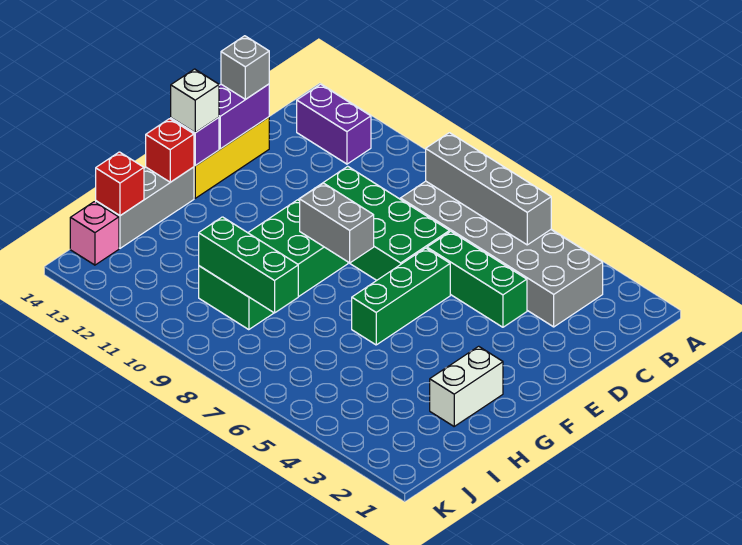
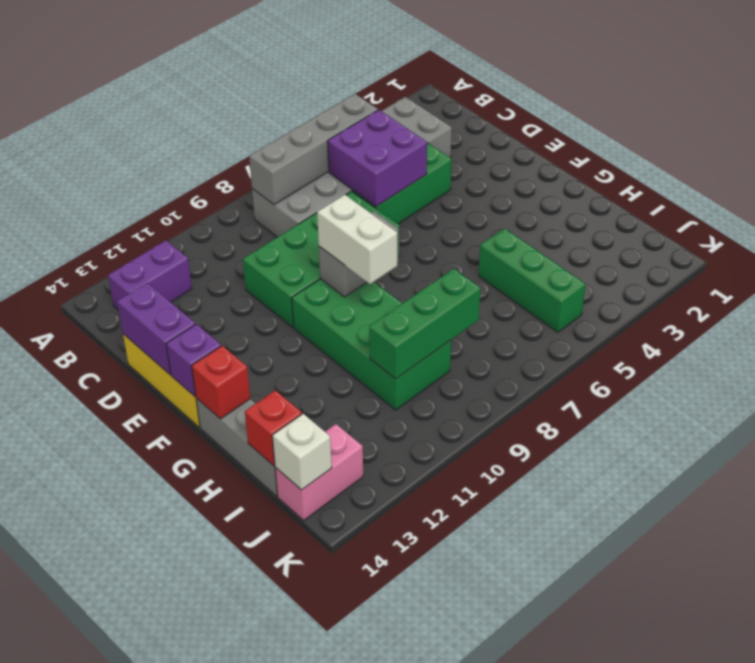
none -> purple 2x2 brick [328,110,427,206]
grey 1x1 brick [221,36,269,99] -> none
green 1x3 brick [352,248,450,345] -> green 1x3 brick moved to [479,228,586,332]
white 1x1 brick [171,69,219,133] -> white 1x1 brick moved to [272,414,332,490]
white 1x2 brick [430,346,503,426] -> white 1x2 brick moved to [317,195,397,284]
pink 1x1 brick [70,202,119,265] -> pink 1x2 brick [275,424,363,520]

